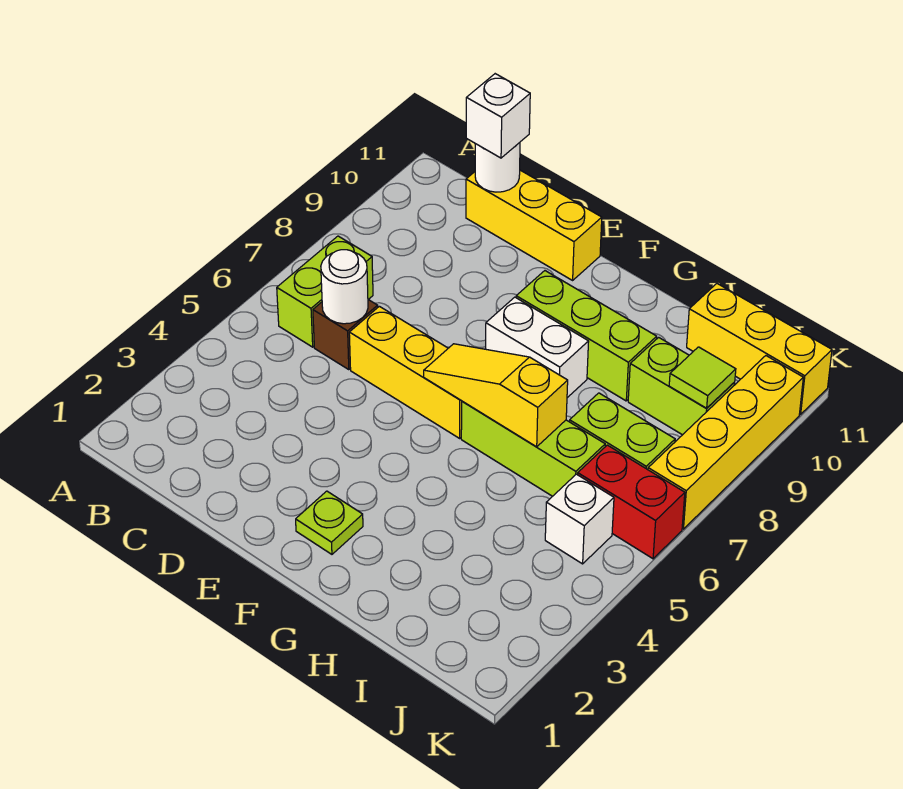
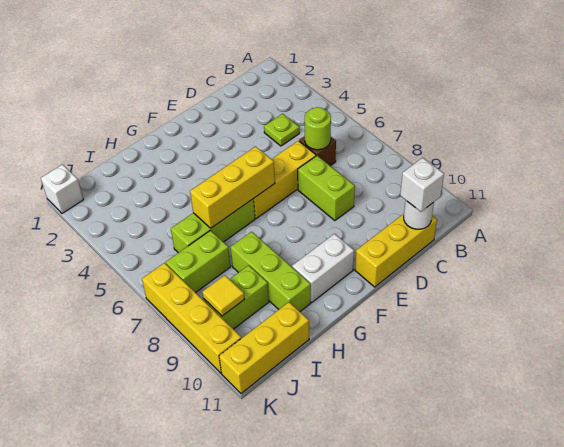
lime 1x2 brick [277,236,373,347] -> lime 1x2 brick moved to [298,156,355,221]
white 1x1 round brick [321,250,368,324] -> lime 1x1 round brick [305,107,331,150]
lime 1x1 plate [296,491,363,554] -> lime 1x1 plate moved to [264,114,299,146]
yellow 1x3 slope [424,344,568,447] -> yellow 1x3 brick [190,146,275,228]
white 1x2 brick [486,297,589,398] -> white 1x2 brick moved to [292,234,354,302]
lime 1x3 brick [516,271,657,401] -> lime 1x3 brick turned to [231,232,311,312]
white 1x1 brick [545,474,614,564] -> white 1x1 brick moved to [41,164,83,213]
red 1x2 brick [578,445,685,559] -> none
lime 1x1 tile [669,347,736,408] -> yellow 1x1 tile [202,275,244,316]

